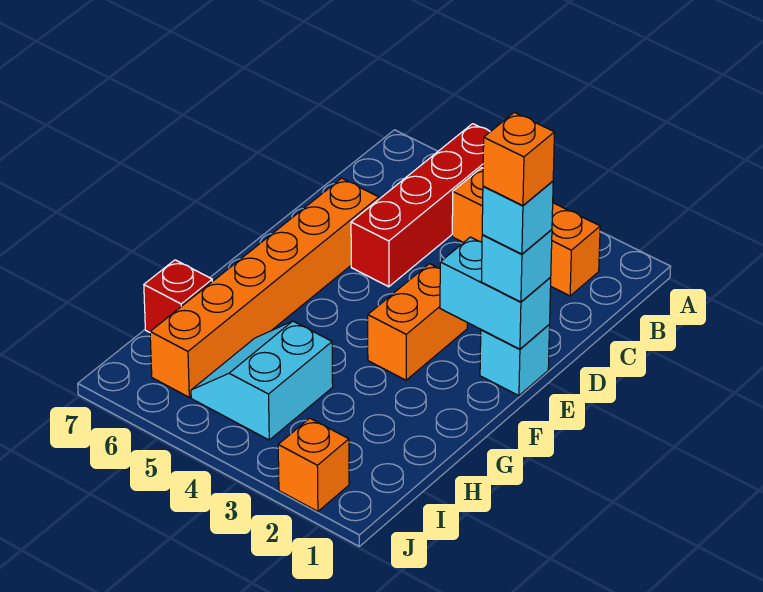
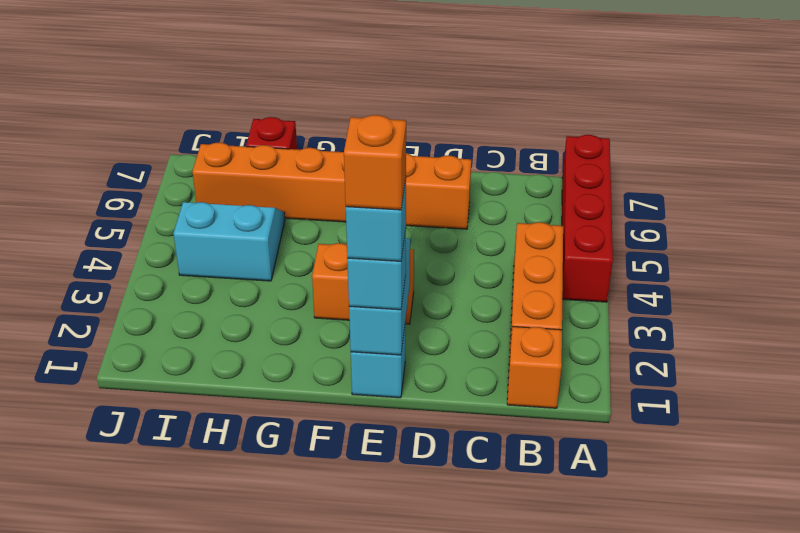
red 1x4 brick [351,124,490,287] -> red 1x4 brick turned to [562,135,613,302]
orange 1x1 brick [278,418,349,511] -> orange 1x1 brick moved to [507,326,562,408]

